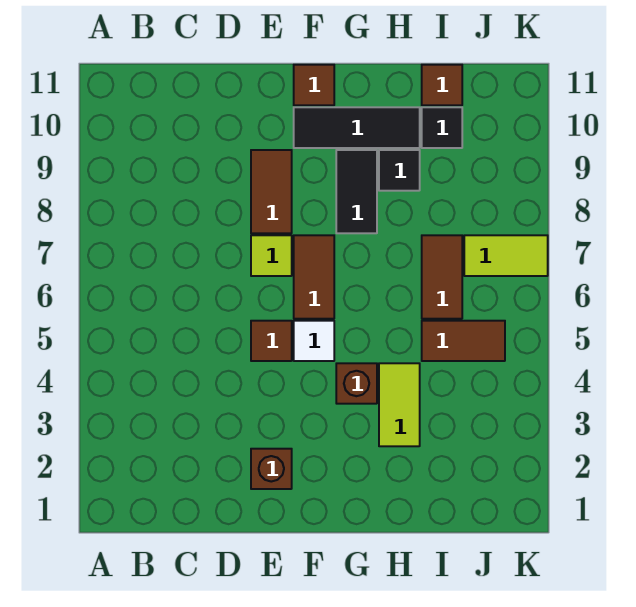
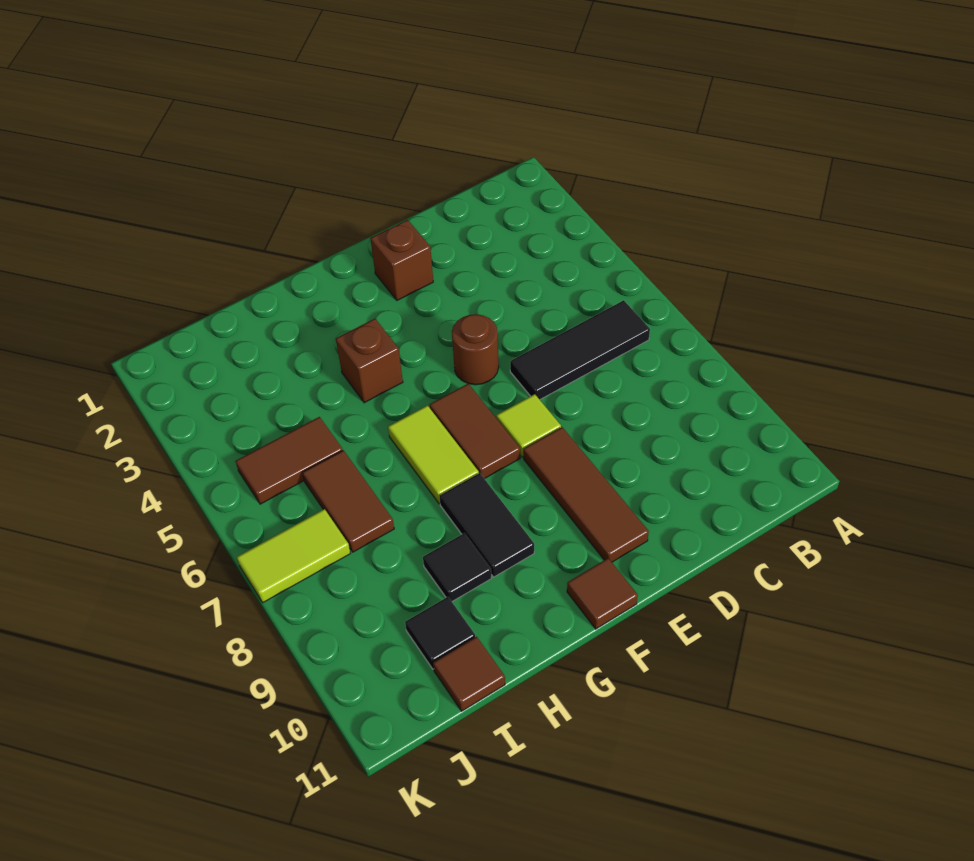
brown 1x1 tile [251,321,292,361] -> brown 1x1 round brick [452,314,499,385]
brown 1x2 tile [251,150,292,233] -> brown 1x3 tile [523,427,649,562]
white 1x1 tile [294,321,334,361] -> none
black 1x3 tile [294,107,420,148] -> black 1x3 tile moved to [510,300,650,400]
lime 1x2 tile [379,363,420,446] -> lime 1x2 tile moved to [388,405,479,504]

